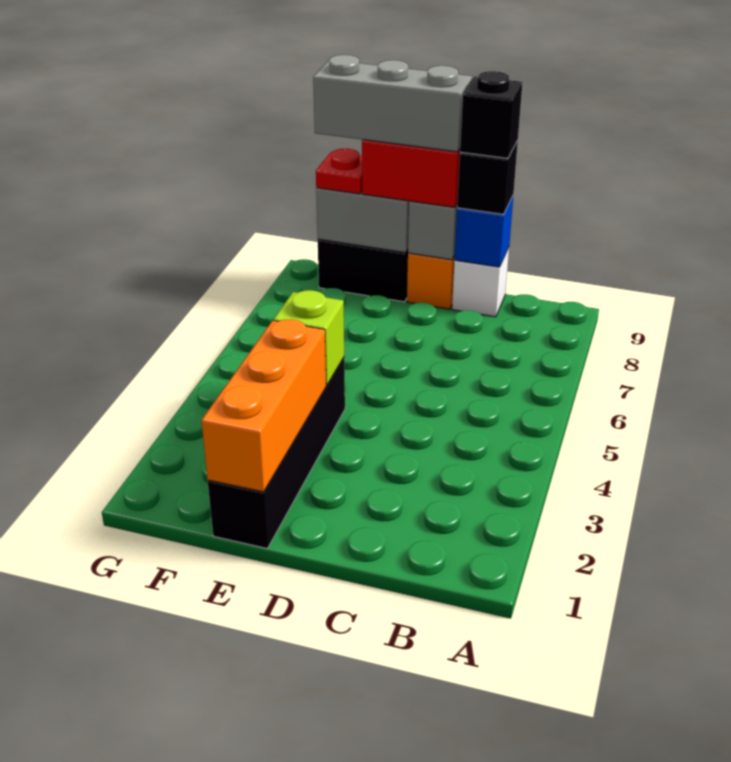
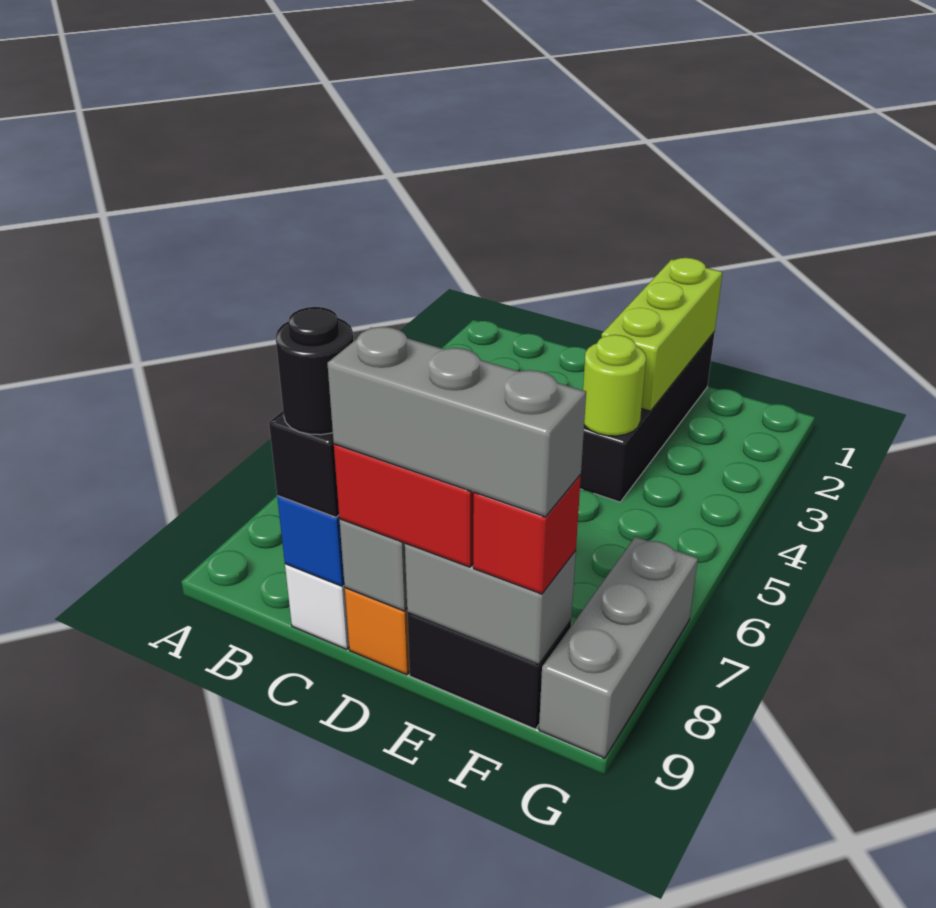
black 1x1 brick [460,71,523,158] -> black 1x1 round brick [276,307,354,435]
orange 1x3 brick [201,320,326,492] -> lime 1x3 brick [602,258,723,411]
lime 1x1 brick [273,290,344,385] -> lime 1x1 round brick [583,335,646,436]
red 1x1 plate [316,149,362,194] -> red 1x1 brick [473,475,581,594]
none -> grey 1x3 brick [539,537,698,758]

